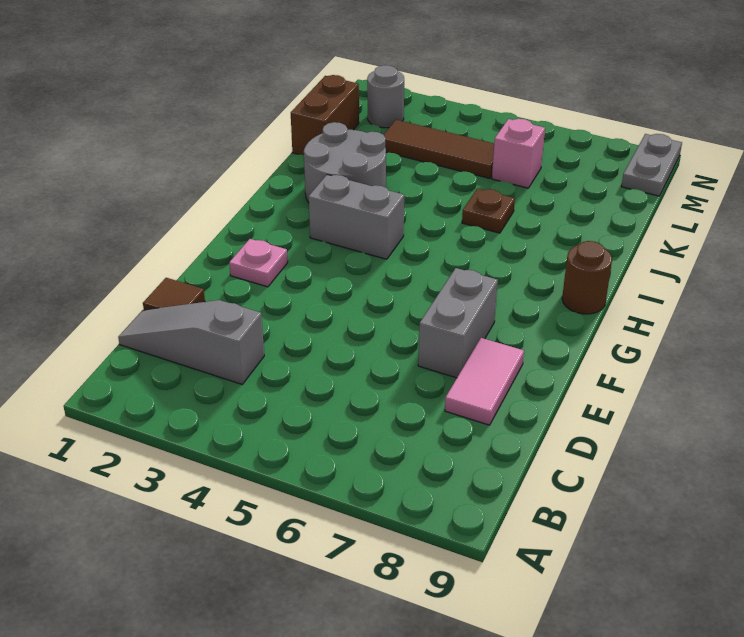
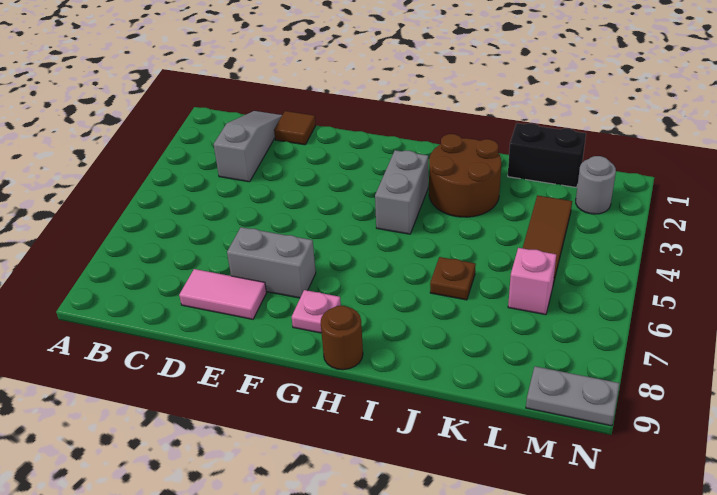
pink 1x1 plate [229,239,288,287] -> pink 1x1 plate moved to [292,290,341,333]
grey 2x2 round brick [304,122,386,202] -> brown 2x2 round brick [429,134,501,217]
brown 1x2 brick [291,75,359,155] -> black 1x2 brick [508,123,586,187]

